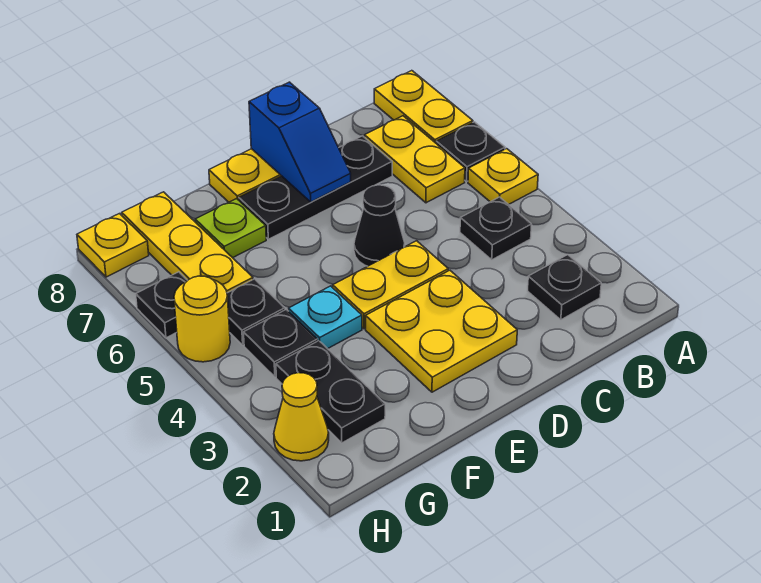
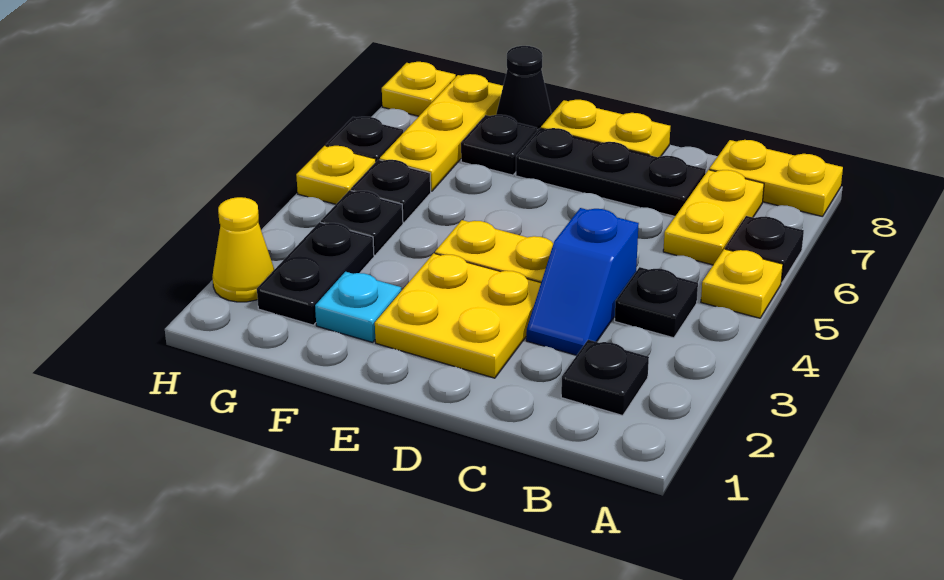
yellow 1x2 plate [374,71,473,143] -> yellow 1x2 plate turned to [709,140,843,217]
black 1x1 cone [354,185,405,266] -> black 1x1 cone moved to [496,46,551,131]
blue 1x2 slope [249,82,351,202] -> blue 1x2 slope moved to [526,208,639,355]
cyan 1x1 plate [289,286,362,349] -> cyan 1x1 plate moved to [315,272,401,342]
lime 1x1 plate [195,199,266,258] -> black 1x1 plate [461,115,537,175]
yellow 1x1 round brick [174,276,230,362] -> yellow 1x1 plate [296,146,376,204]

